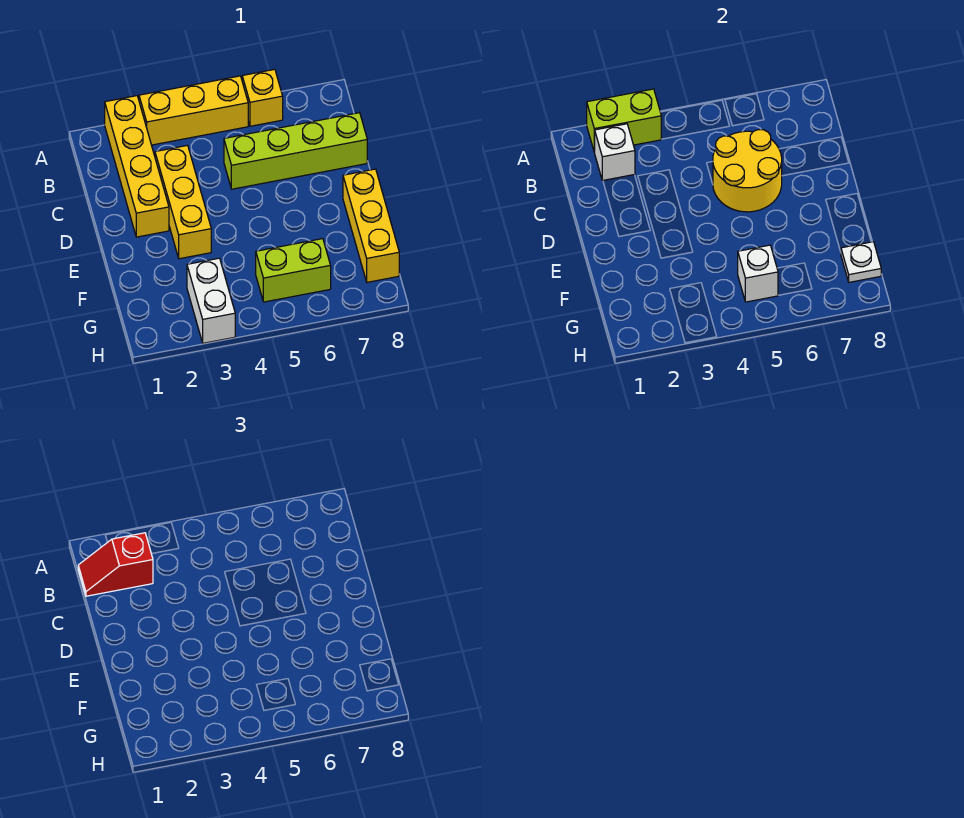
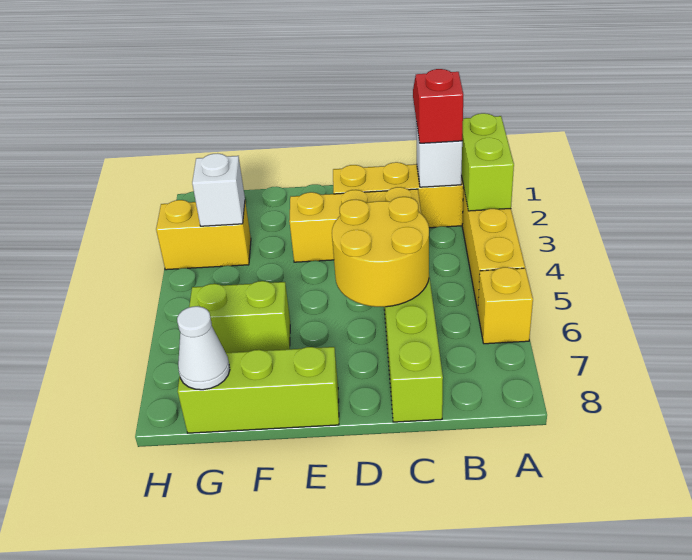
yellow 1x3 brick [343,169,399,282] -> lime 1x3 brick [178,347,339,433]
white 1x2 brick [187,258,235,343] -> yellow 1x2 brick [156,200,251,270]
lime 1x2 brick [256,239,331,302] -> lime 1x2 brick turned to [189,281,290,353]
white 1x1 brick [738,245,778,302] -> white 1x1 brick moved to [192,153,245,226]
white 1x1 plate [841,242,881,282] -> white 1x1 cone [177,306,230,390]

